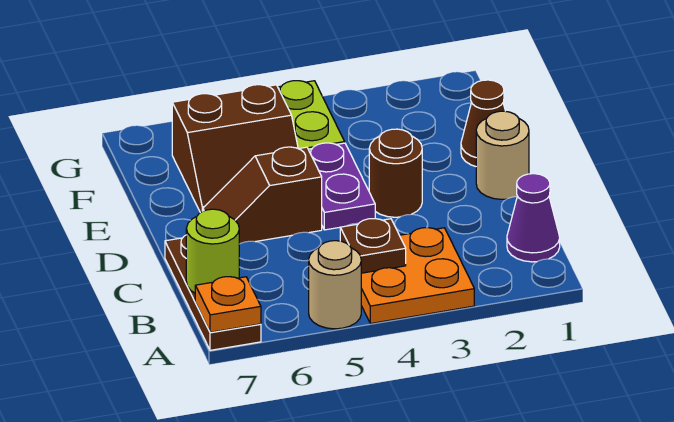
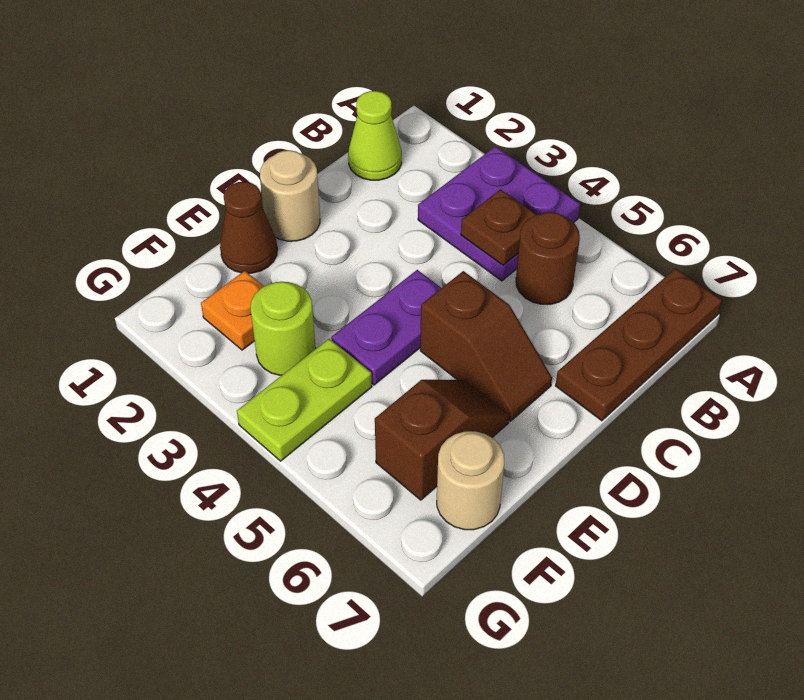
orange 2x2 plate [361,228,474,324] -> purple 2x2 plate [418,146,580,281]
tan 1x1 round brick [309,241,361,329] -> tan 1x1 round brick moved to [437,431,504,530]
orange 1x1 plate [195,277,261,332] -> orange 1x1 plate moved to [201,271,264,350]
purple 1x1 cone [507,174,560,262] -> lime 1x1 cone [348,91,402,180]
lime 1x1 round brick [186,209,239,293] -> lime 1x1 round brick moved to [251,282,315,375]
brown 1x1 round brick [369,129,422,217] -> brown 1x1 round brick moved to [516,212,580,304]
brown 2x2 slope [172,85,298,213] -> brown 1x2 slope [375,380,509,500]

